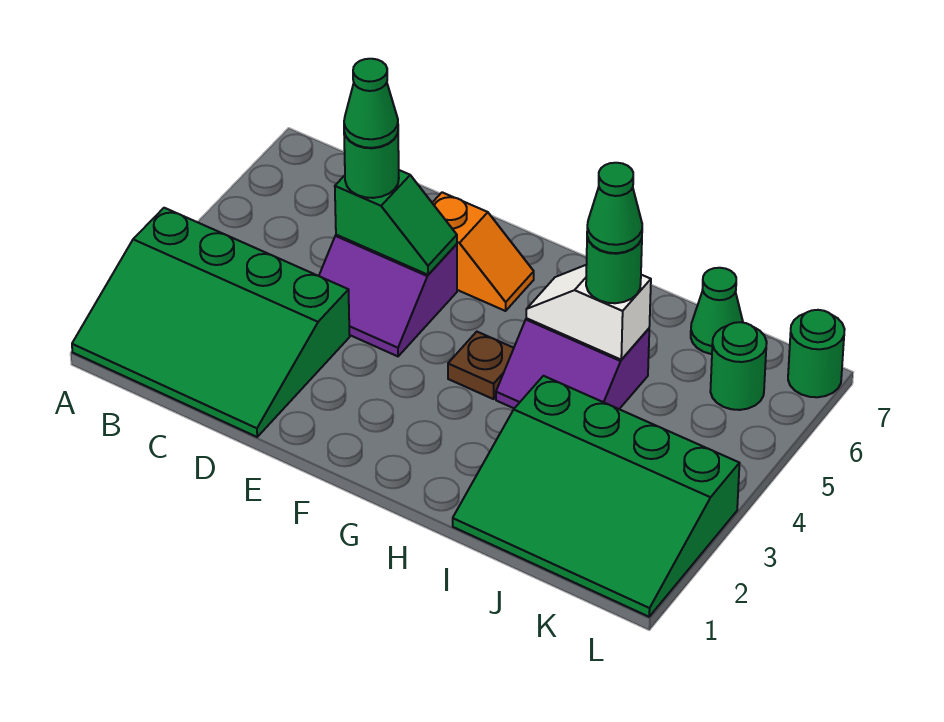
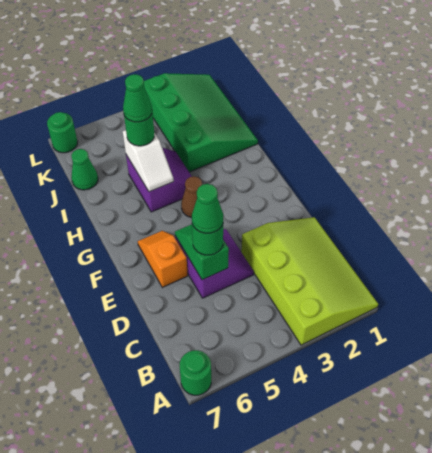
green 3x4 slope [72,208,350,437] -> lime 3x4 slope [241,217,378,345]
brown 1x1 plate [448,332,514,399] -> brown 1x1 cone [181,176,202,218]
green 1x1 round brick [710,322,767,410] -> green 1x1 round brick moved to [180,350,211,395]

